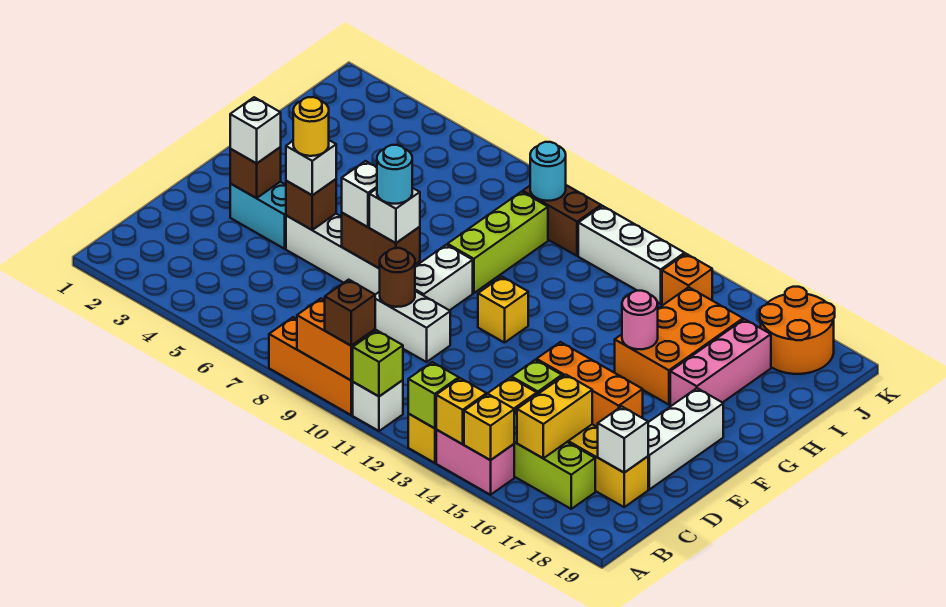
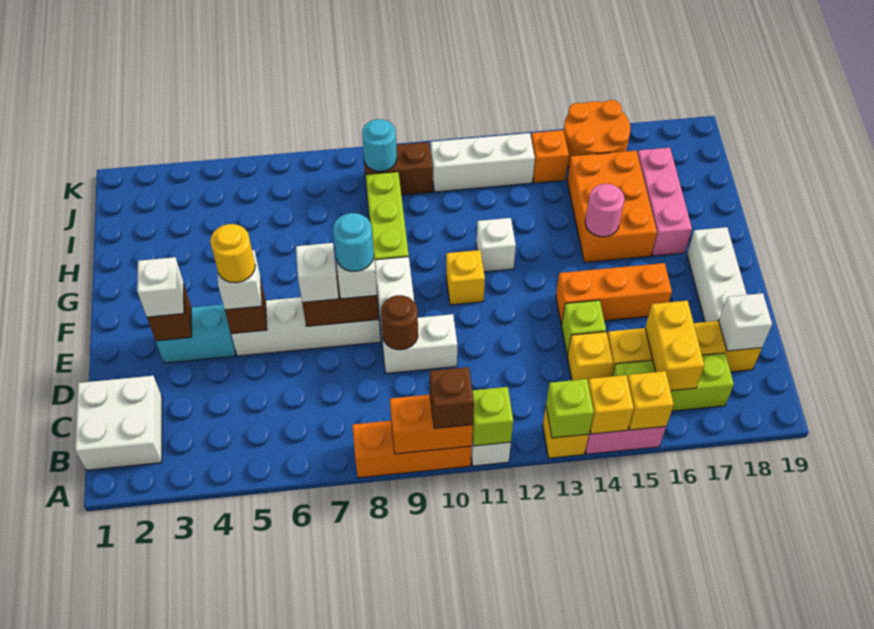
none -> white 2x2 brick [75,376,162,470]
none -> white 1x1 brick [476,218,516,272]
orange 2x2 round brick [760,287,835,374] -> orange 2x2 round brick moved to [564,100,630,167]

